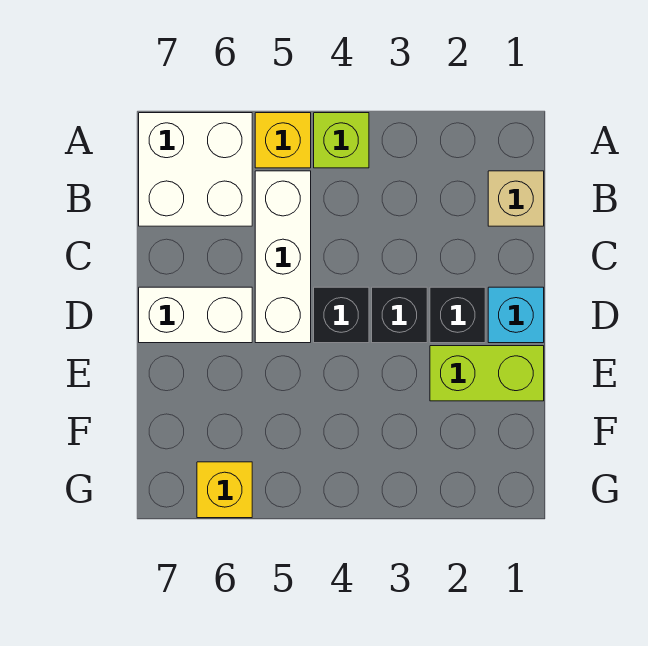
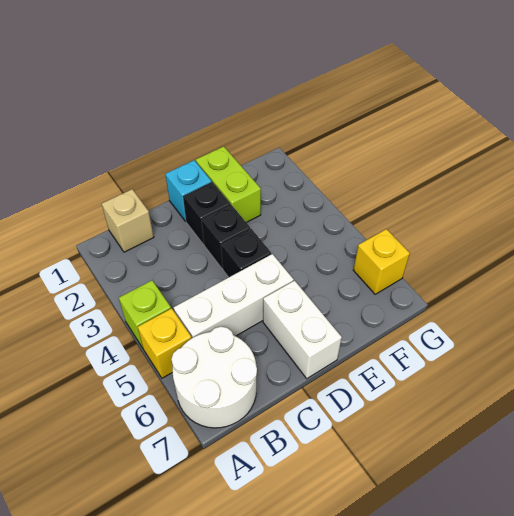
white 2x2 brick [139,113,252,226] -> white 2x2 round brick [171,327,257,428]

